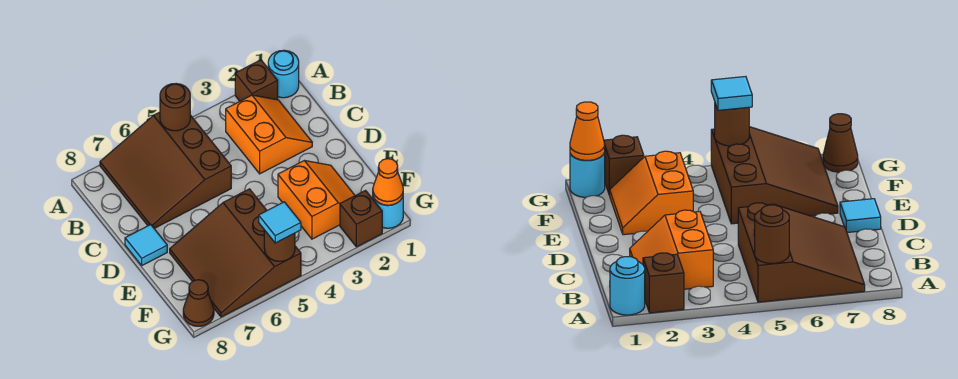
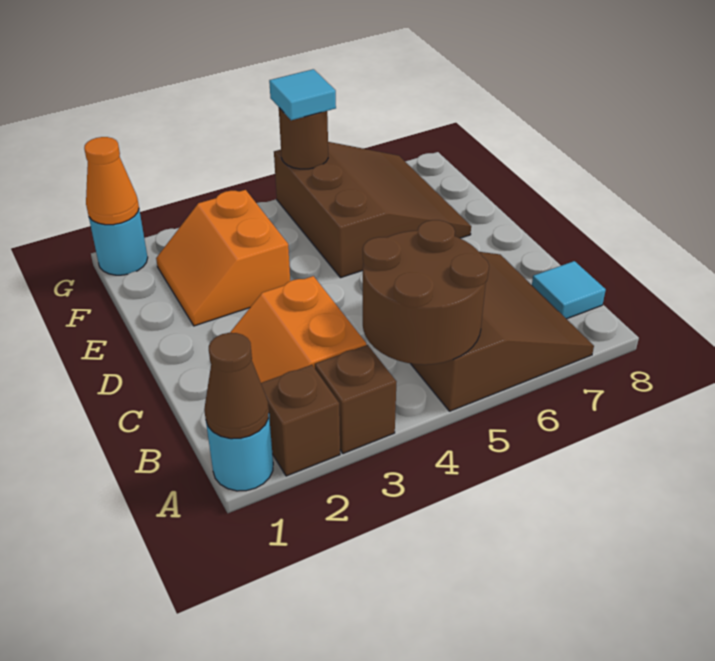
brown 1x1 round brick [160,84,190,131] -> brown 2x2 round brick [363,220,489,365]
cyan 1x1 tile [125,225,167,265] -> cyan 1x1 tile moved to [532,261,606,319]
brown 1x1 brick [340,191,382,247] -> brown 1x1 brick moved to [315,345,396,453]
brown 1x1 cone [183,280,214,326] -> brown 1x1 cone moved to [204,333,269,439]

